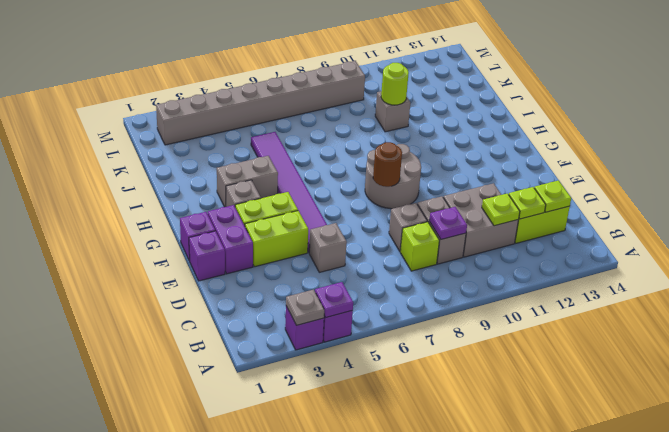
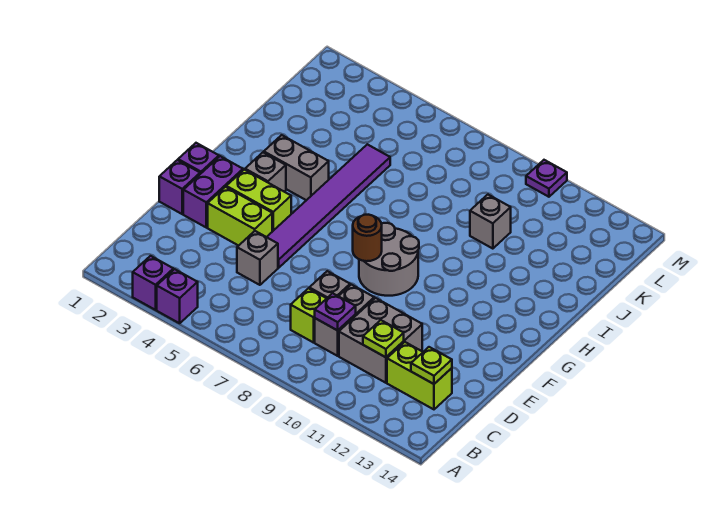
grey 1x1 plate [286,290,324,325] -> none
purple 1x1 plate [315,282,353,318] -> purple 1x1 plate moved to [526,160,567,197]
lime 1x1 plate [509,187,546,219] -> none
lime 1x1 round brick [381,63,409,105] -> none
grey 1x8 brick [156,61,365,145] -> none

